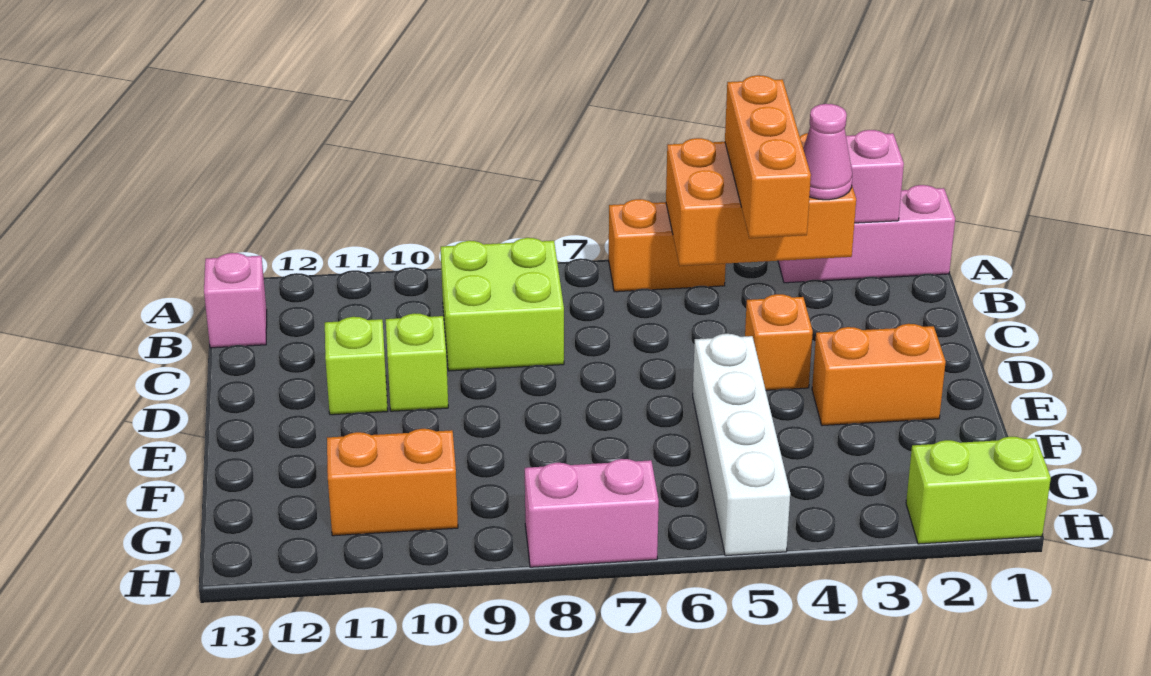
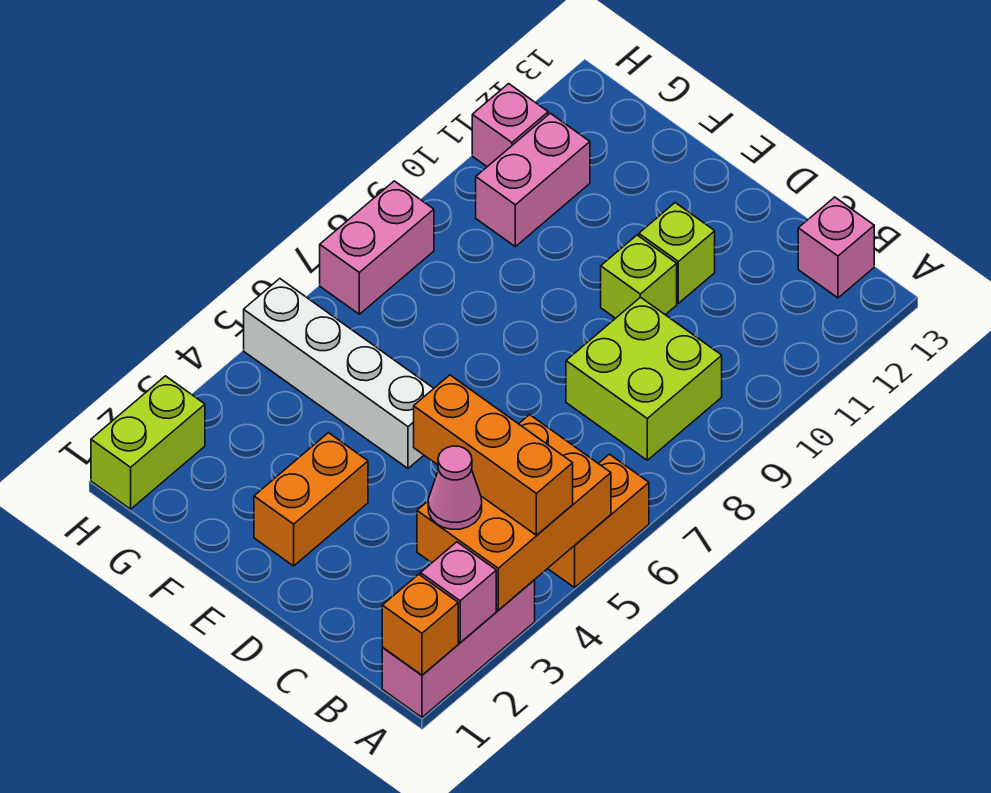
orange 1x1 brick [745,294,813,390] -> orange 1x1 brick moved to [382,574,458,675]
orange 1x2 brick [327,429,458,536] -> pink 1x2 brick [476,113,590,247]
none -> pink 1x1 brick [472,84,548,167]

